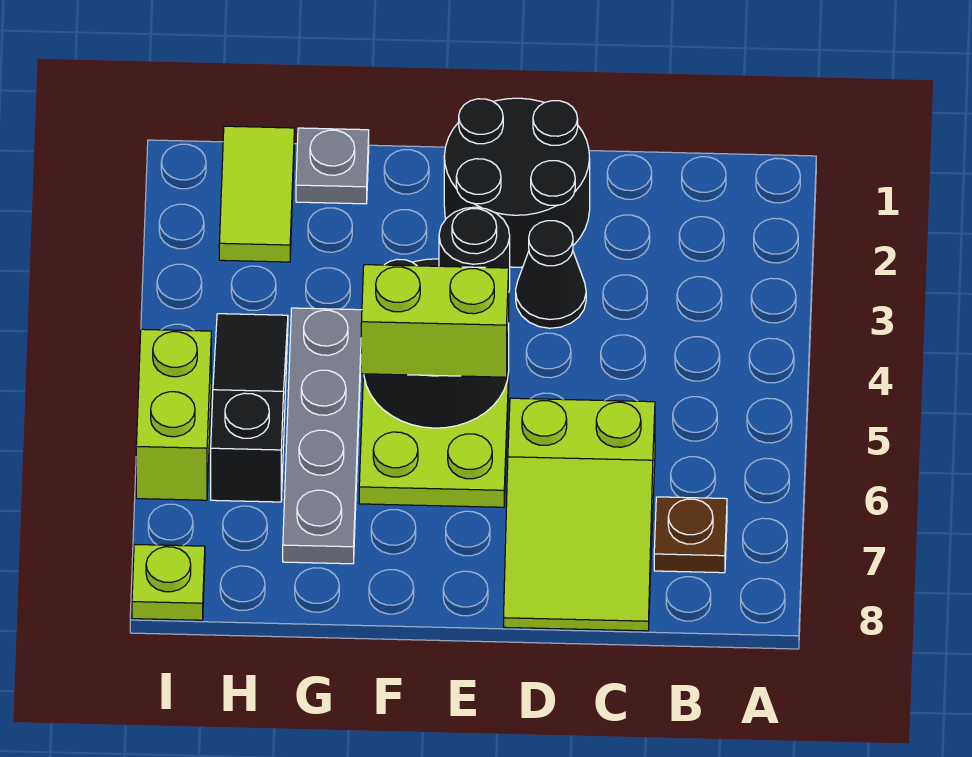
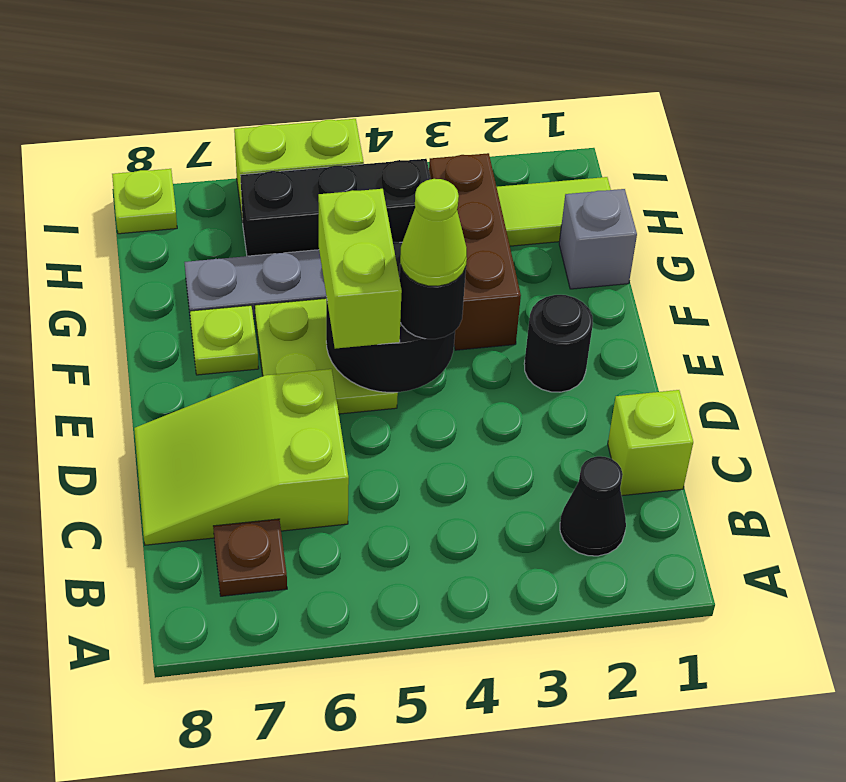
none -> lime 1x1 brick [608,390,693,496]
black 2x2 round brick [444,98,590,267] -> black 1x1 round brick [524,295,593,392]
black 1x1 cone [516,221,586,328] -> black 1x1 cone moved to [560,456,626,556]
none -> lime 1x1 cone [400,179,467,286]
none -> brown 1x3 brick [429,153,521,350]
none -> lime 1x1 plate [190,305,259,375]
grey 1x1 plate [296,128,369,204] -> grey 1x1 brick [559,189,637,289]
black 1x3 slope [211,314,288,502] -> black 1x3 brick [240,159,431,256]

